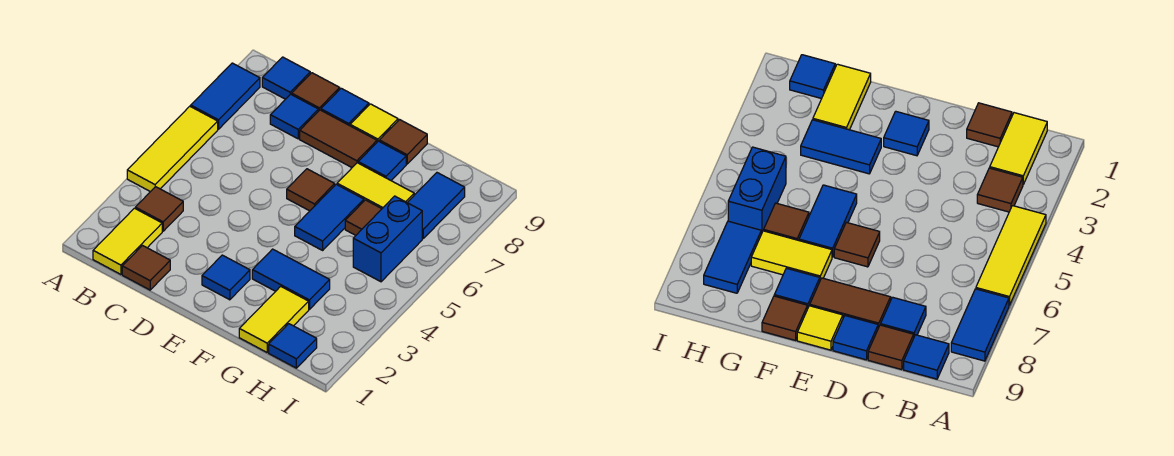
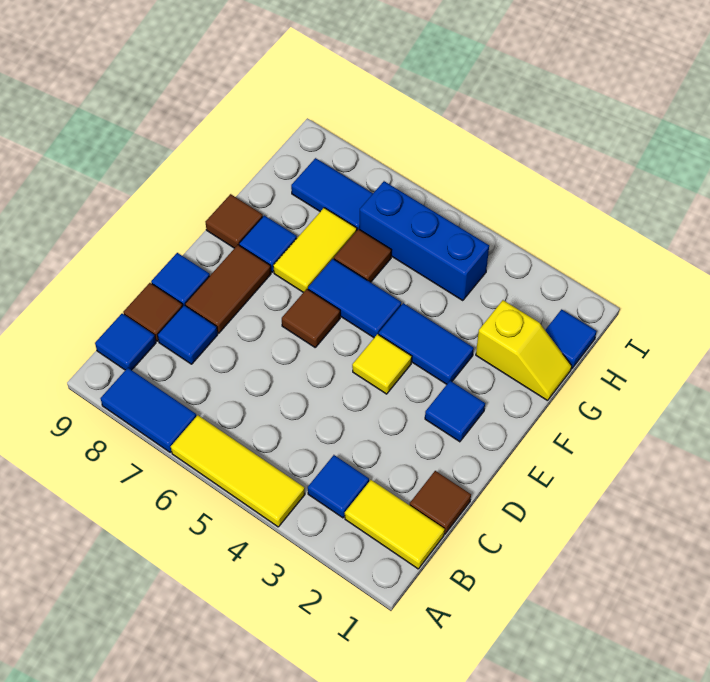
brown 1x1 tile [135,187,183,231] -> blue 1x1 tile [308,455,369,518]
yellow 1x1 tile [350,104,398,142] -> yellow 1x1 tile moved to [352,334,412,394]
blue 1x2 tile [252,249,330,309] -> blue 1x2 tile turned to [379,303,474,384]
yellow 1x2 tile [239,286,309,352] -> yellow 1x2 slope [476,300,572,401]
blue 1x2 brick [353,196,422,282] -> blue 1x3 brick [360,181,489,301]

